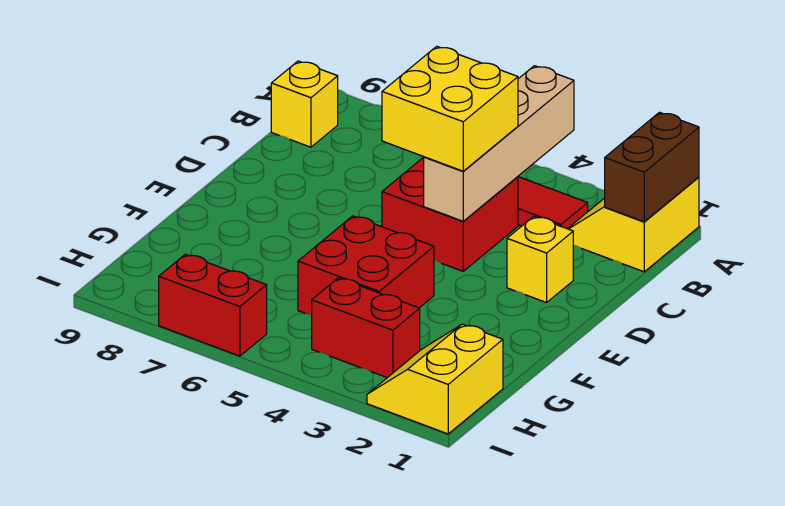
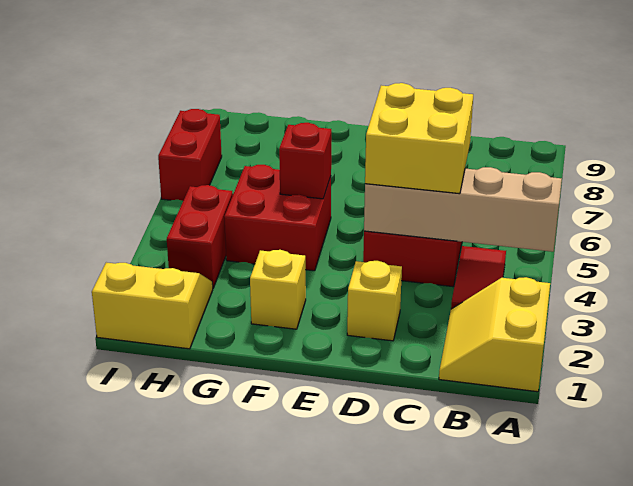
yellow 2x2 slope [568,177,699,272] -> yellow 2x2 slope turned to [439,277,550,392]
brown 1x2 brick [605,112,699,222] -> none
yellow 1x1 brick [271,61,338,147] -> yellow 1x1 brick moved to [250,250,306,329]
none -> red 1x1 brick [279,123,331,199]

